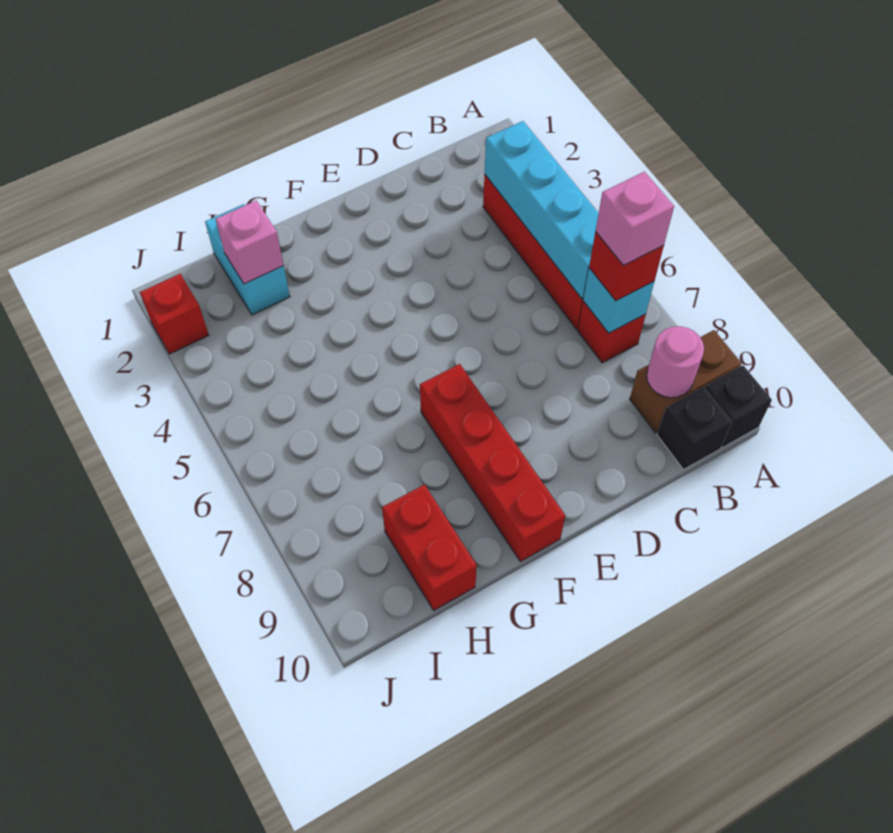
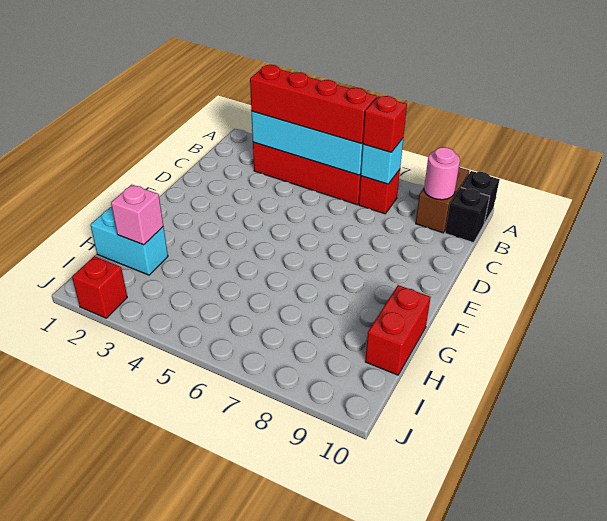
pink 1x1 brick [595,172,674,266] -> none
red 1x4 brick [420,364,565,562] -> red 1x4 brick moved to [250,65,377,144]
red 1x2 brick [382,484,477,610] -> red 1x2 brick turned to [365,285,431,375]

